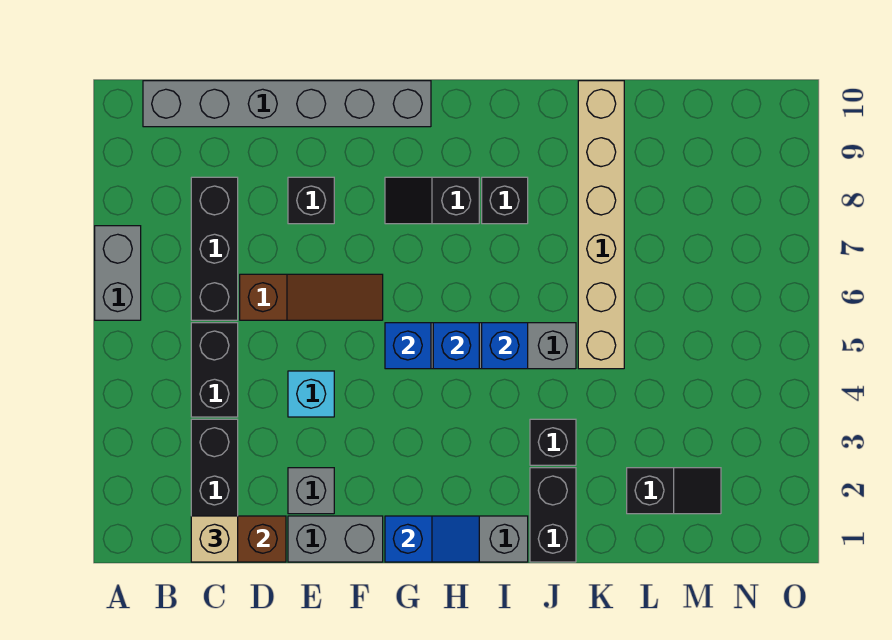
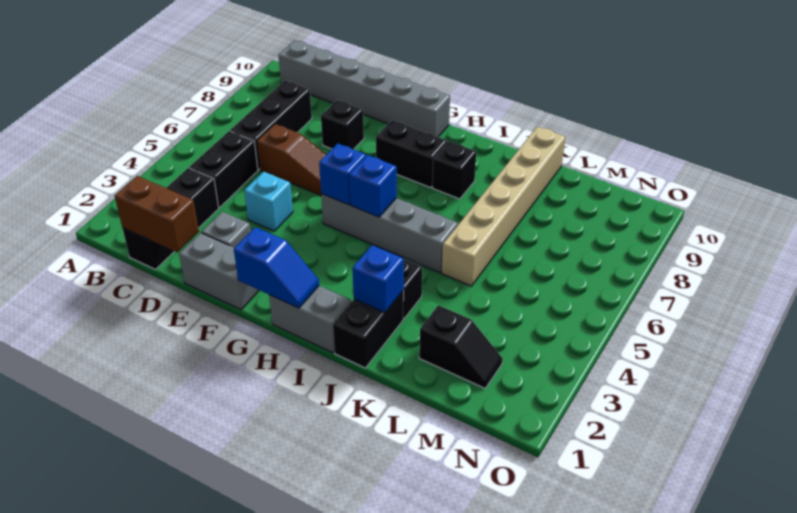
grey 1x2 brick [95,226,141,320] -> none
tan 1x1 brick [191,516,238,562] -> none
black 1x2 slope [385,177,479,224] -> black 1x2 brick [376,120,447,188]
blue 1x1 brick [482,323,528,369] -> blue 1x1 brick moved to [352,245,404,313]

